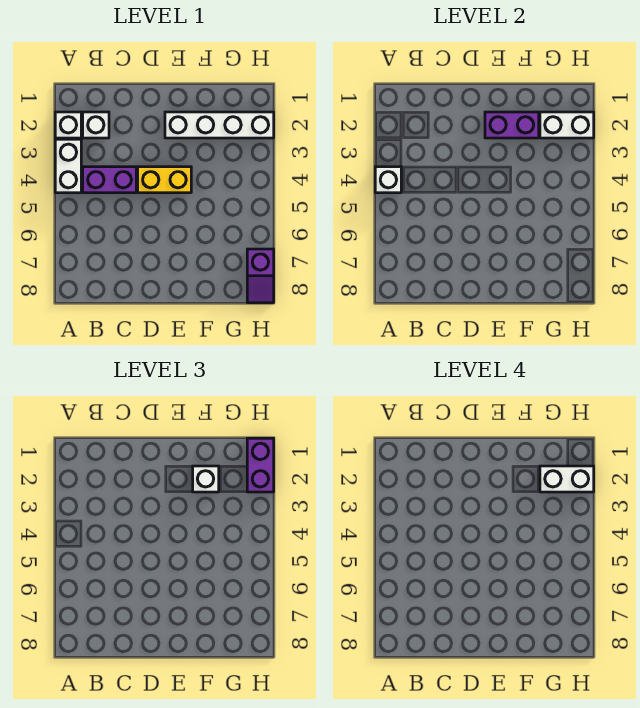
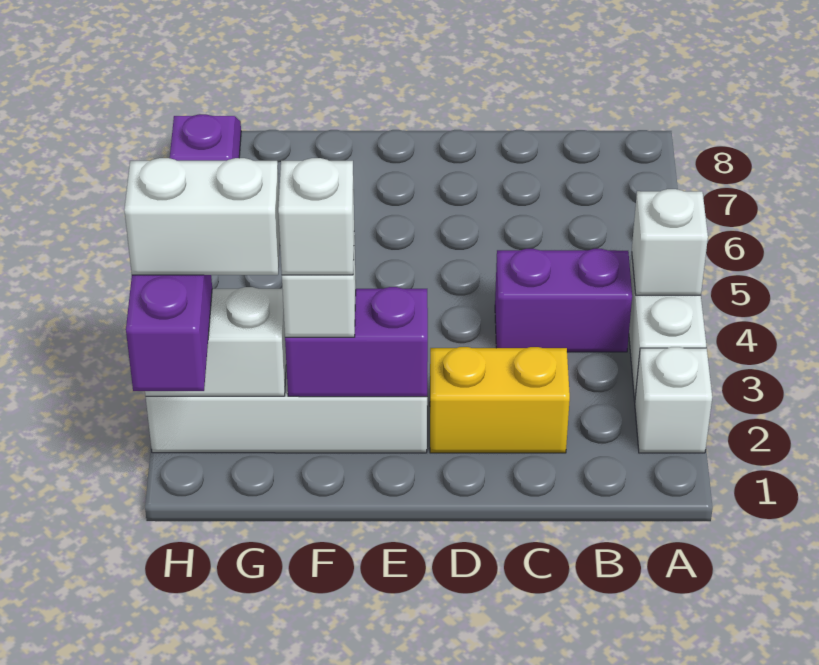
white 1x1 brick [83,112,109,138] -> white 1x1 brick moved to [278,158,354,275]
yellow 1x2 brick [138,167,191,193] -> yellow 1x2 brick moved to [430,347,570,453]

